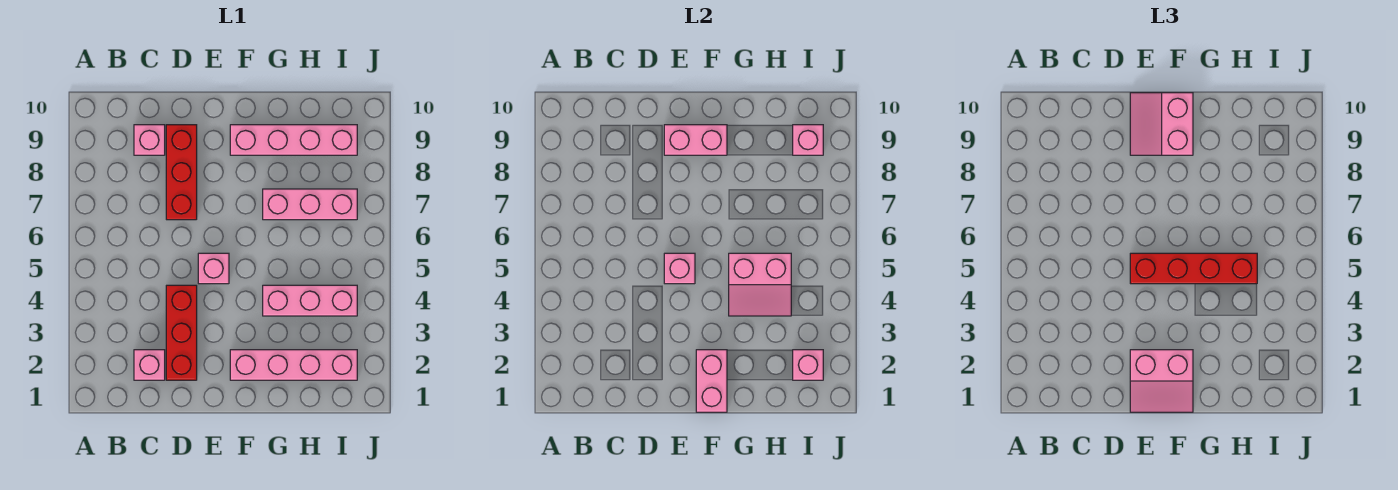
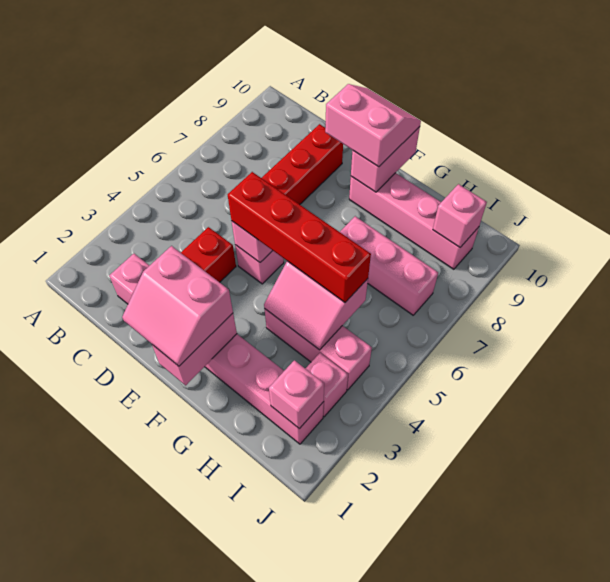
pink 1x1 brick [134,125,165,155] -> pink 1x1 brick moved to [305,353,348,417]
pink 1x2 brick [664,125,727,155] -> pink 1x2 brick turned to [351,127,420,192]
pink 2x2 slope [1130,93,1193,155] -> pink 2x2 slope turned to [325,84,421,167]

